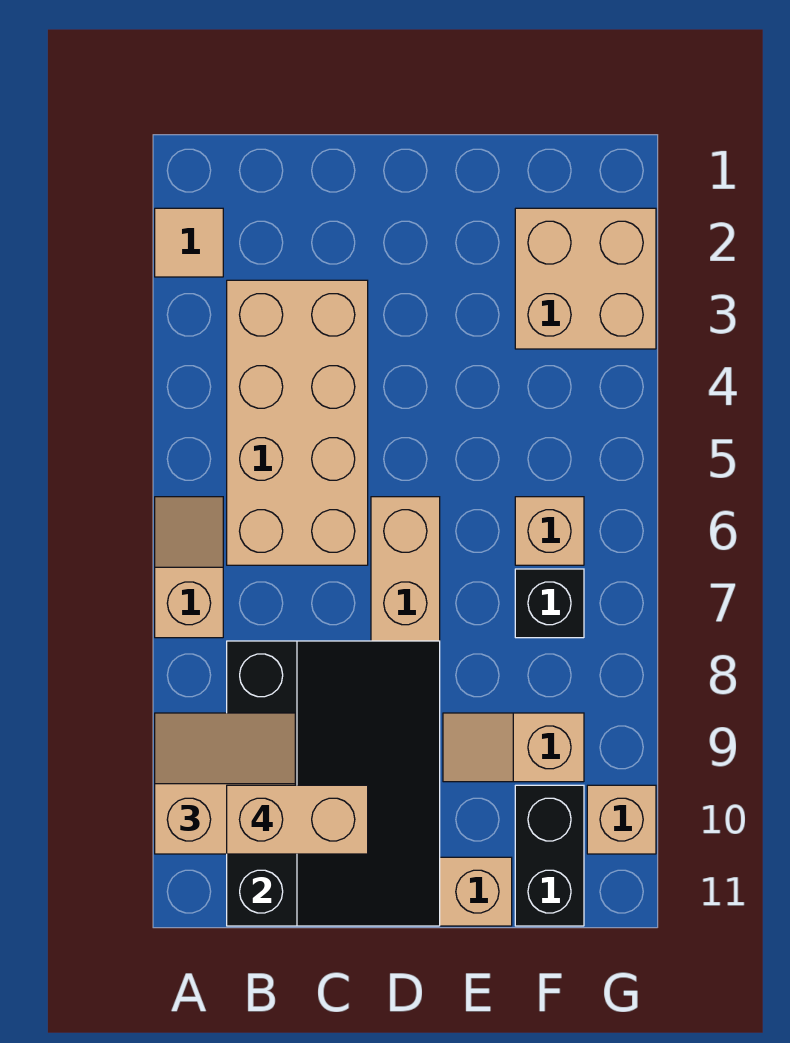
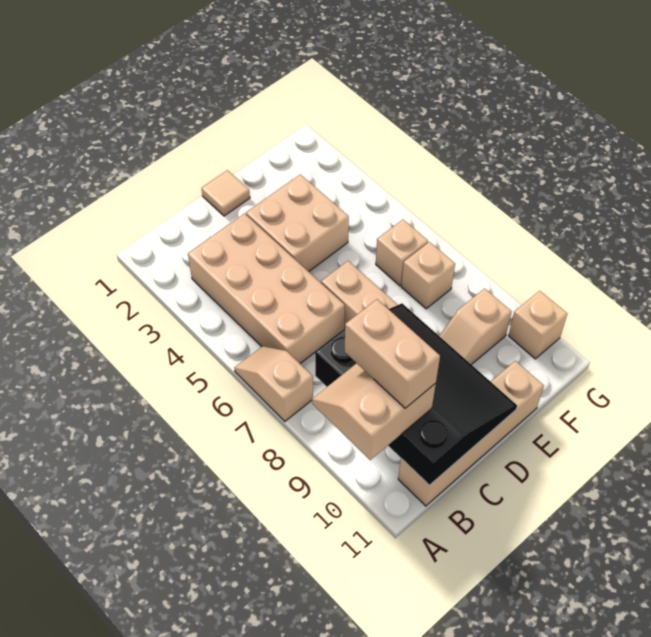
tan 1x1 tile [155,208,223,277] -> tan 1x1 tile moved to [201,170,250,216]
tan 1x2 brick [227,785,368,854] -> tan 1x2 brick turned to [344,299,440,408]
tan 2x2 brick [515,208,656,349] -> tan 2x2 brick moved to [246,174,349,272]
black 1x1 brick [515,569,584,638] -> tan 1x1 brick [401,242,455,309]
black 1x2 brick [515,785,584,926] -> none

